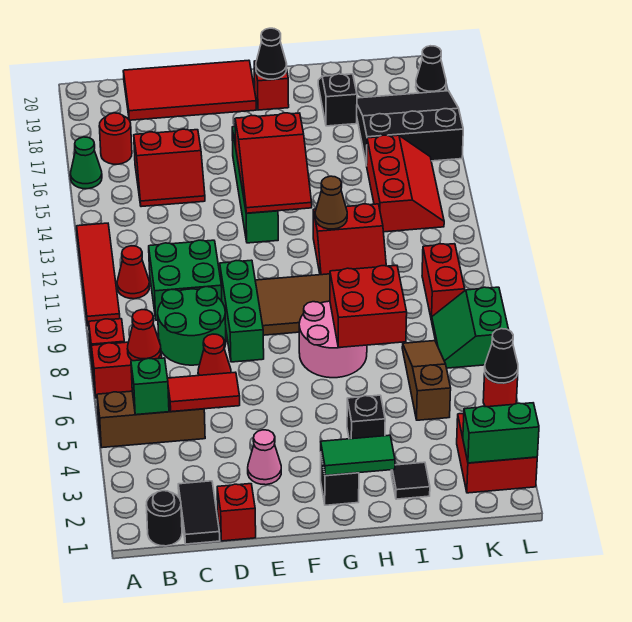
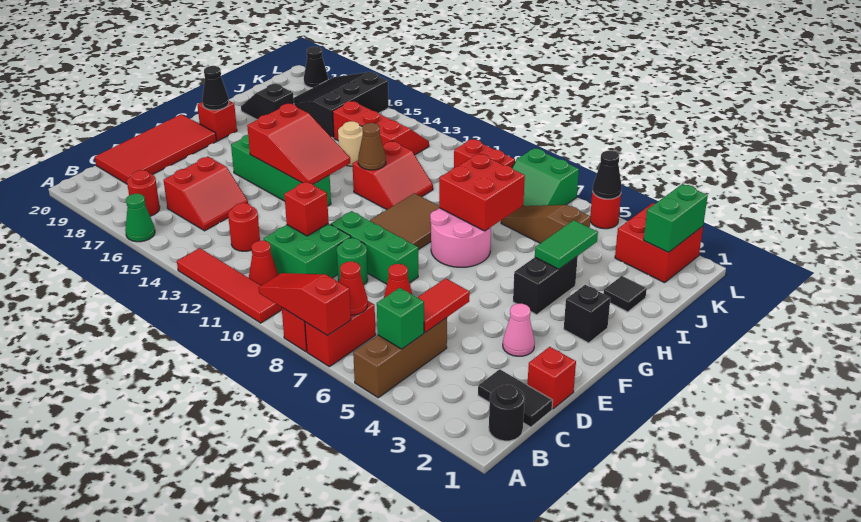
none -> red 1x3 slope [258,273,351,336]
green 2x2 round brick [158,287,226,365] -> green 1x1 round brick [337,238,368,285]
none -> red 1x1 round brick [228,203,260,251]
none -> red 1x1 brick [284,182,329,236]
green 1x2 tile [321,435,395,476] -> green 1x2 tile moved to [535,220,598,269]
black 1x1 brick [347,395,385,439] -> black 1x2 brick [513,256,578,315]
none -> tan 1x1 round brick [338,121,363,166]

